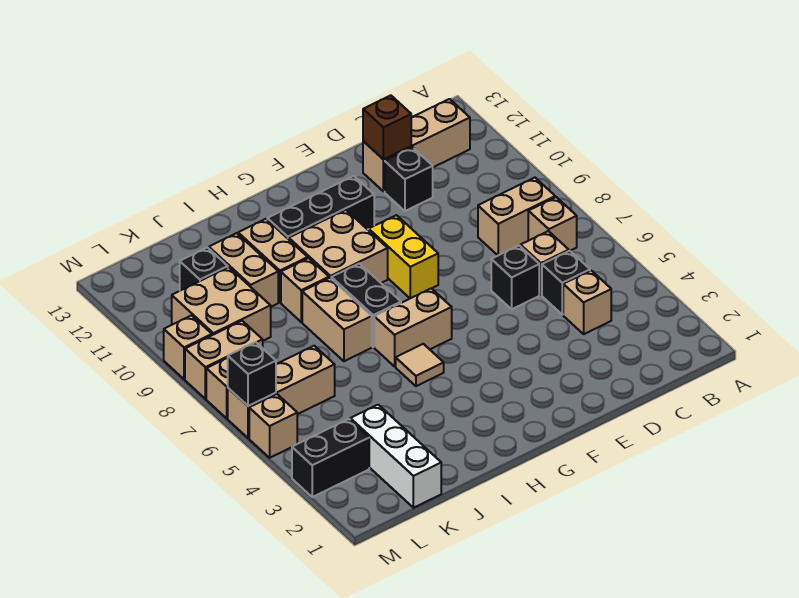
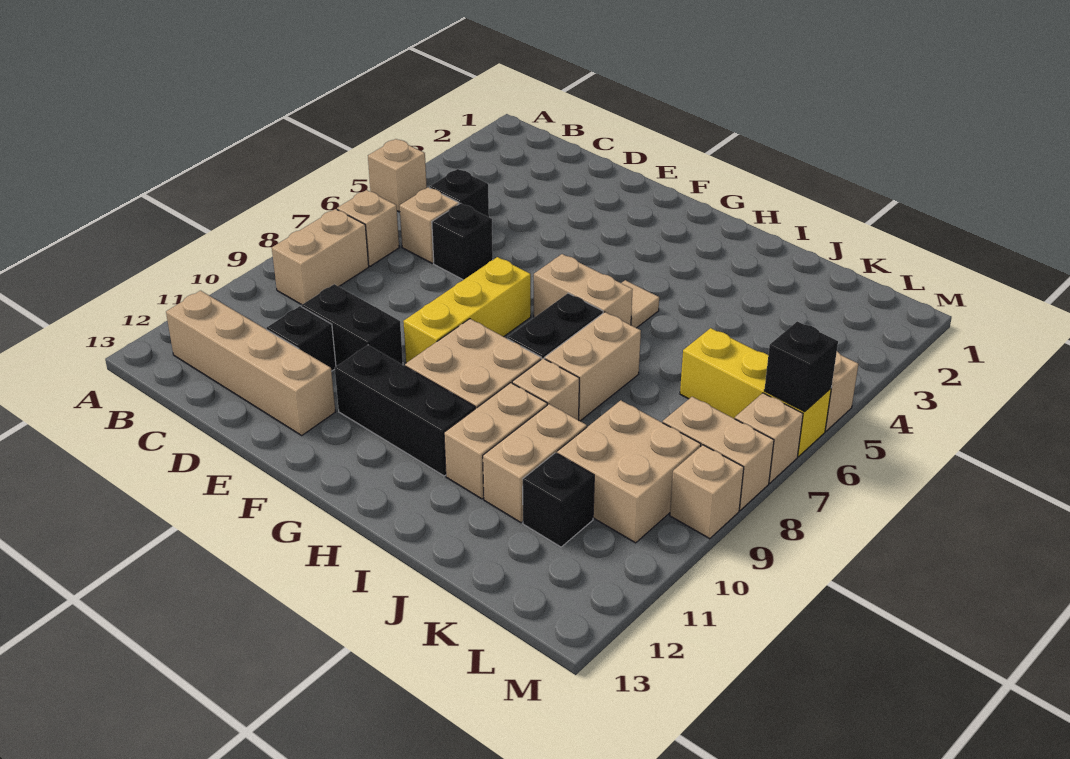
tan 1x2 brick [478,178,555,255] -> tan 1x2 brick turned to [272,209,369,305]
tan 1x3 brick [363,99,470,192] -> tan 1x4 brick [166,291,335,435]
tan 1x1 brick [563,271,611,334] -> tan 1x1 brick moved to [368,139,427,212]
brown 1x1 brick [363,95,411,159] -> none
yellow 1x2 brick [369,215,438,298] -> yellow 1x3 brick [403,257,531,363]
white 1x3 brick [350,405,441,508] -> none
tan 1x3 brick [228,346,335,438] -> yellow 1x3 brick [680,328,831,457]
black 1x2 brick [292,419,369,497] -> black 1x2 brick moved to [302,284,403,366]

